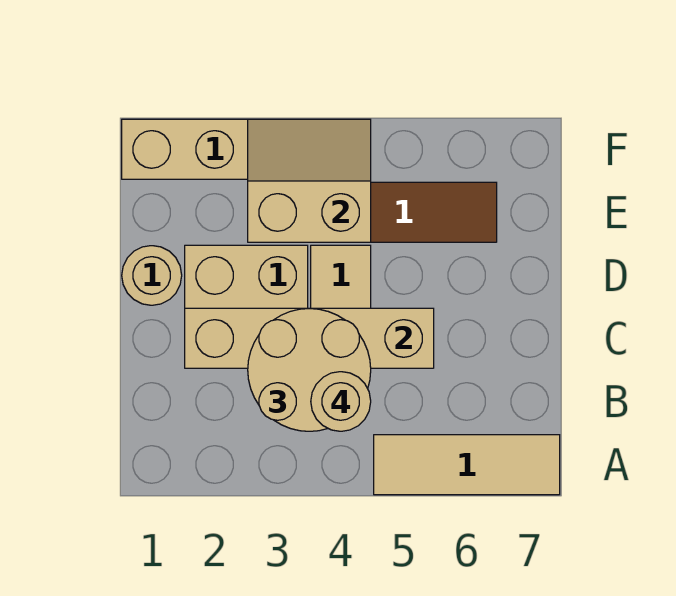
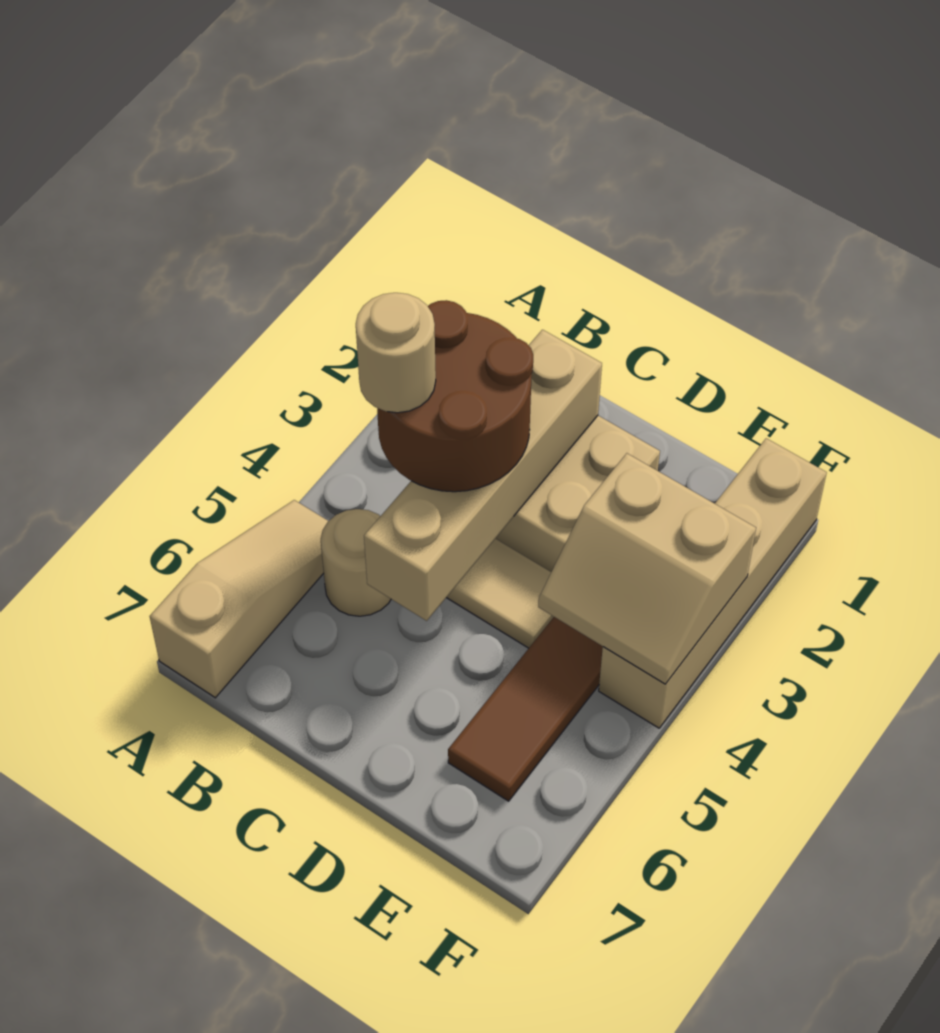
tan 1x3 tile [374,435,560,495] -> tan 1x3 slope [150,500,328,698]
tan 2x2 round brick [248,308,371,431] -> brown 2x2 round brick [377,300,533,492]
tan 1x1 round brick [122,246,182,305] -> tan 1x1 round brick moved to [321,509,391,616]
tan 2x2 slope [248,119,371,242] -> tan 2x2 slope turned to [538,453,756,684]

